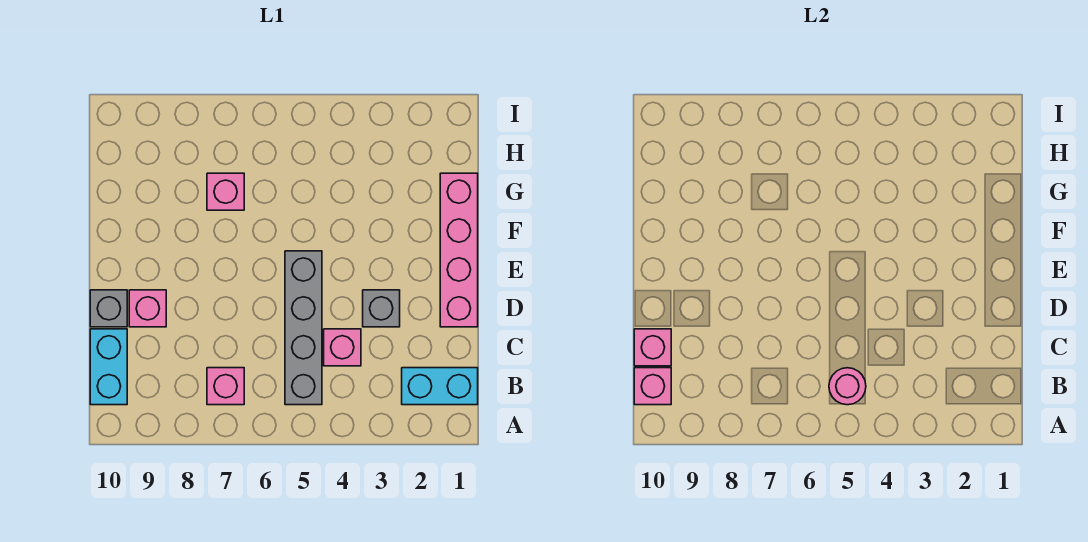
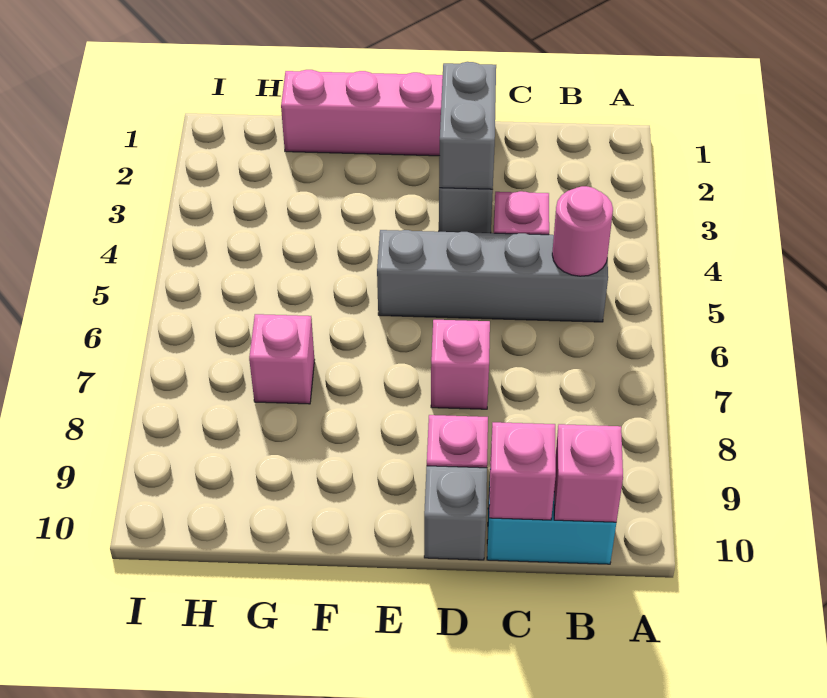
cyan 1x2 brick [402,368,478,405] -> none
pink 1x1 brick [207,368,244,405] -> pink 1x1 brick moved to [431,320,490,409]
none -> grey 1x2 brick [439,62,496,189]

